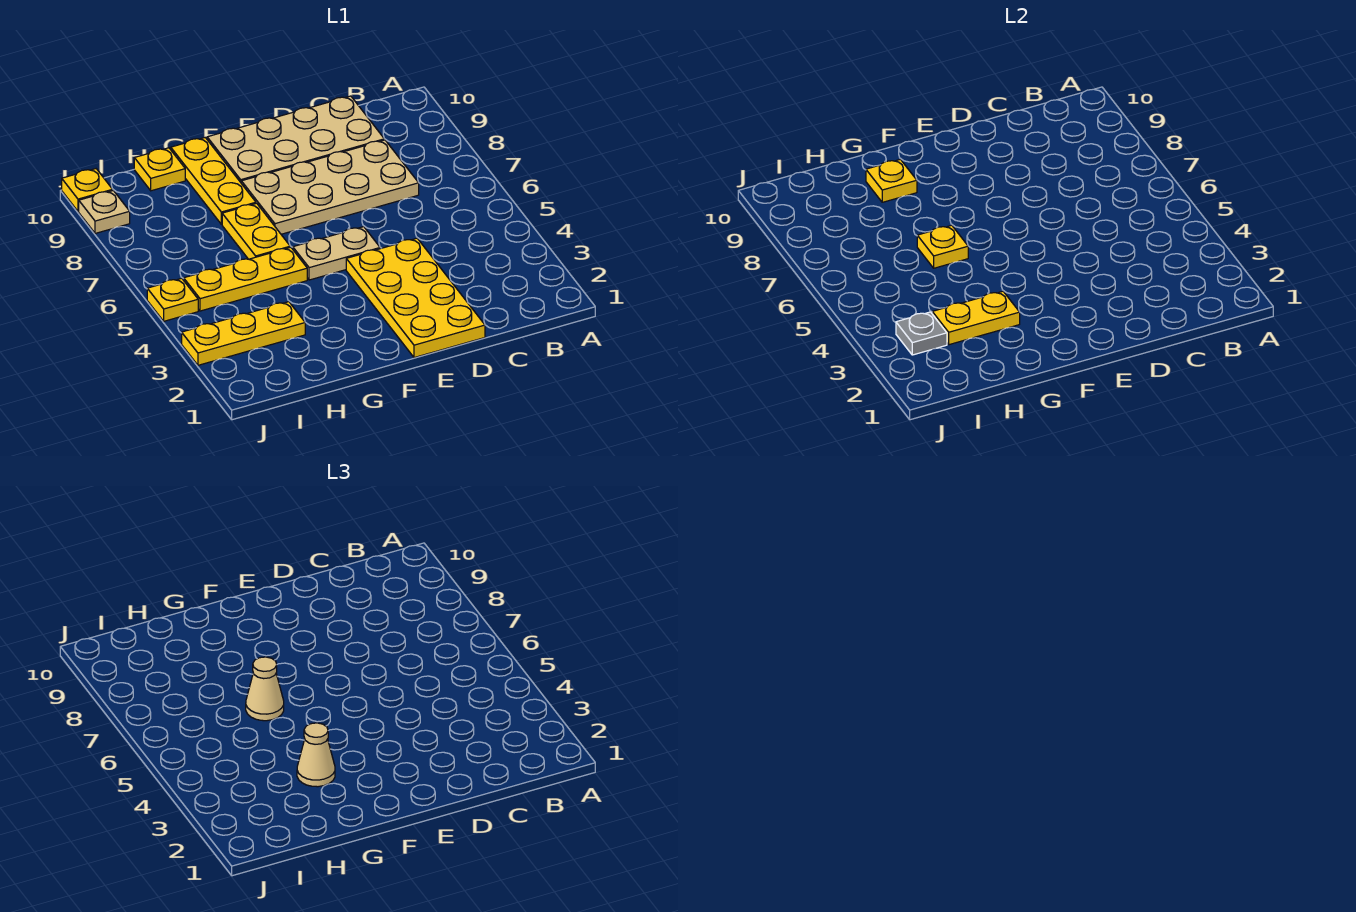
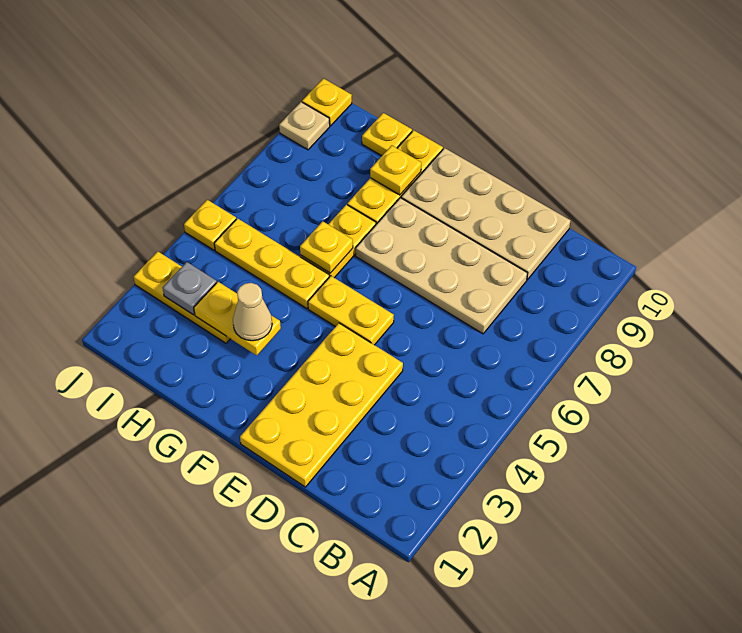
tan 1x2 plate [293,227,380,280] -> yellow 1x2 plate [308,276,394,345]
tan 1x1 cone [246,657,284,721] -> none

